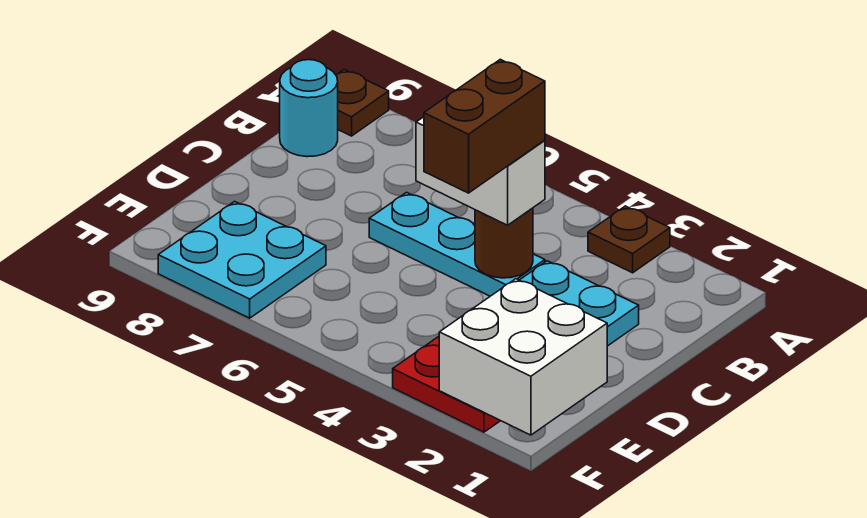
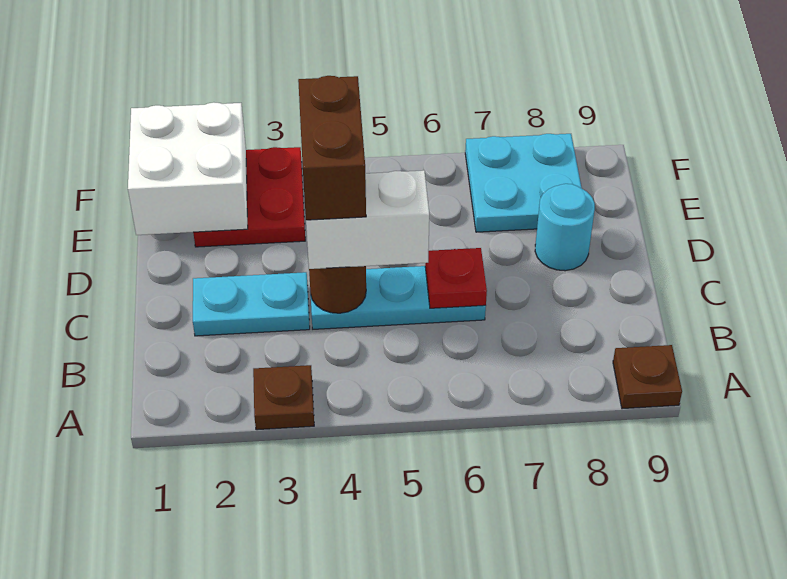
cyan 1x1 round brick [280,60,338,157] -> cyan 1x1 round brick moved to [535,184,595,271]
none -> red 1x1 plate [425,248,487,308]

